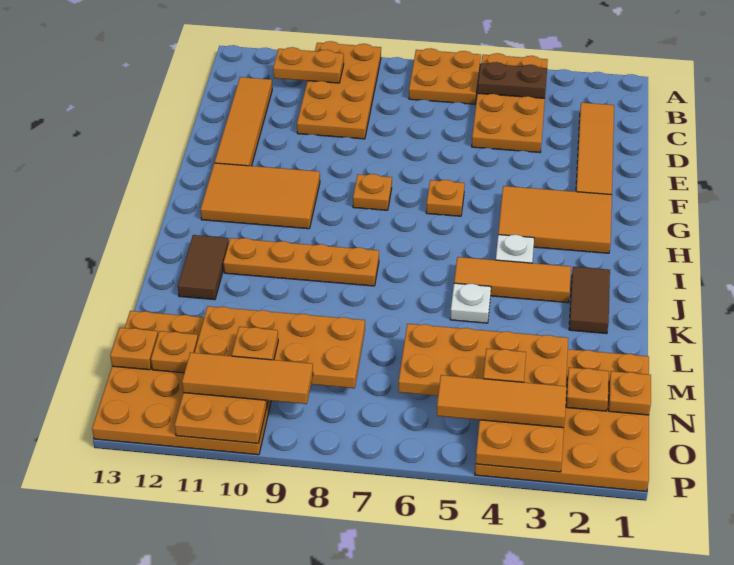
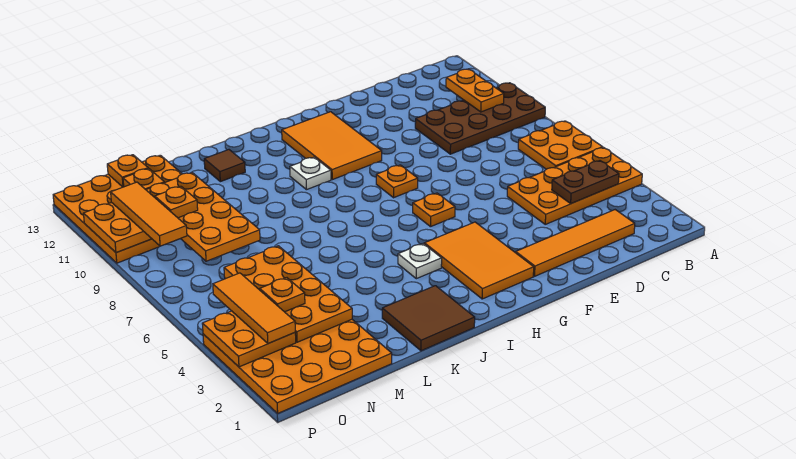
orange 2x4 plate [297,41,381,139] -> brown 2x4 plate [415,83,545,154]
brown 1x2 plate [478,62,547,98] -> brown 1x2 plate turned to [552,161,619,204]
orange 1x4 tile [215,77,272,166] -> none
brown 1x2 tile [569,267,610,334] -> brown 2x2 tile [382,286,475,351]
orange 1x3 tile [454,257,571,303] -> none
orange 1x4 plate [223,238,379,286] -> none
brown 1x2 tile [178,235,229,300] -> brown 1x1 tile [204,150,245,182]
white 1x1 plate [450,283,491,323] -> white 1x1 plate moved to [290,157,331,190]
orange 1x1 plate [608,371,651,415] -> none
orange 1x1 plate [566,367,609,411] -> none

